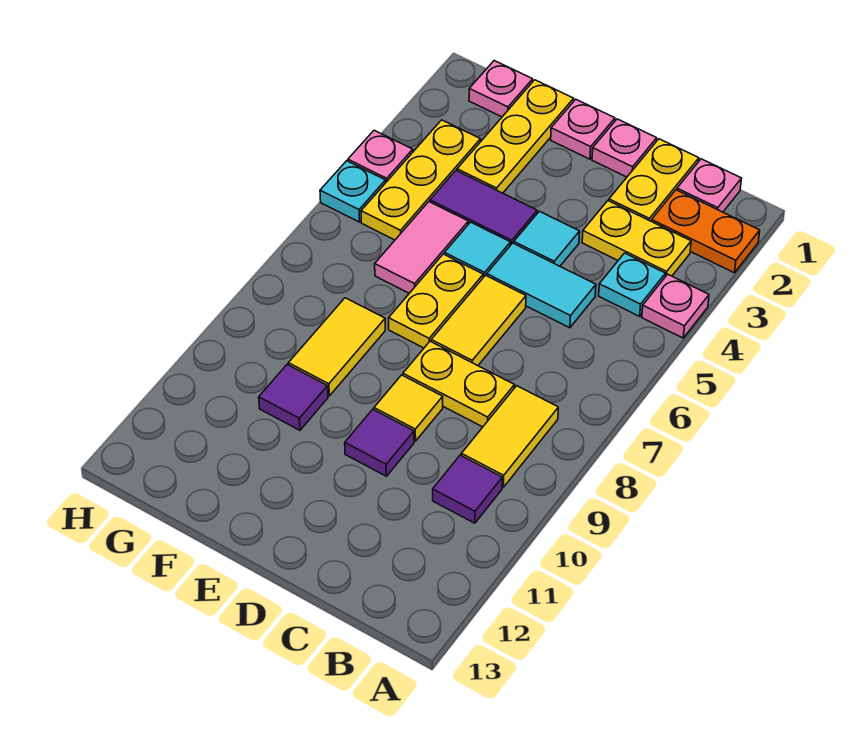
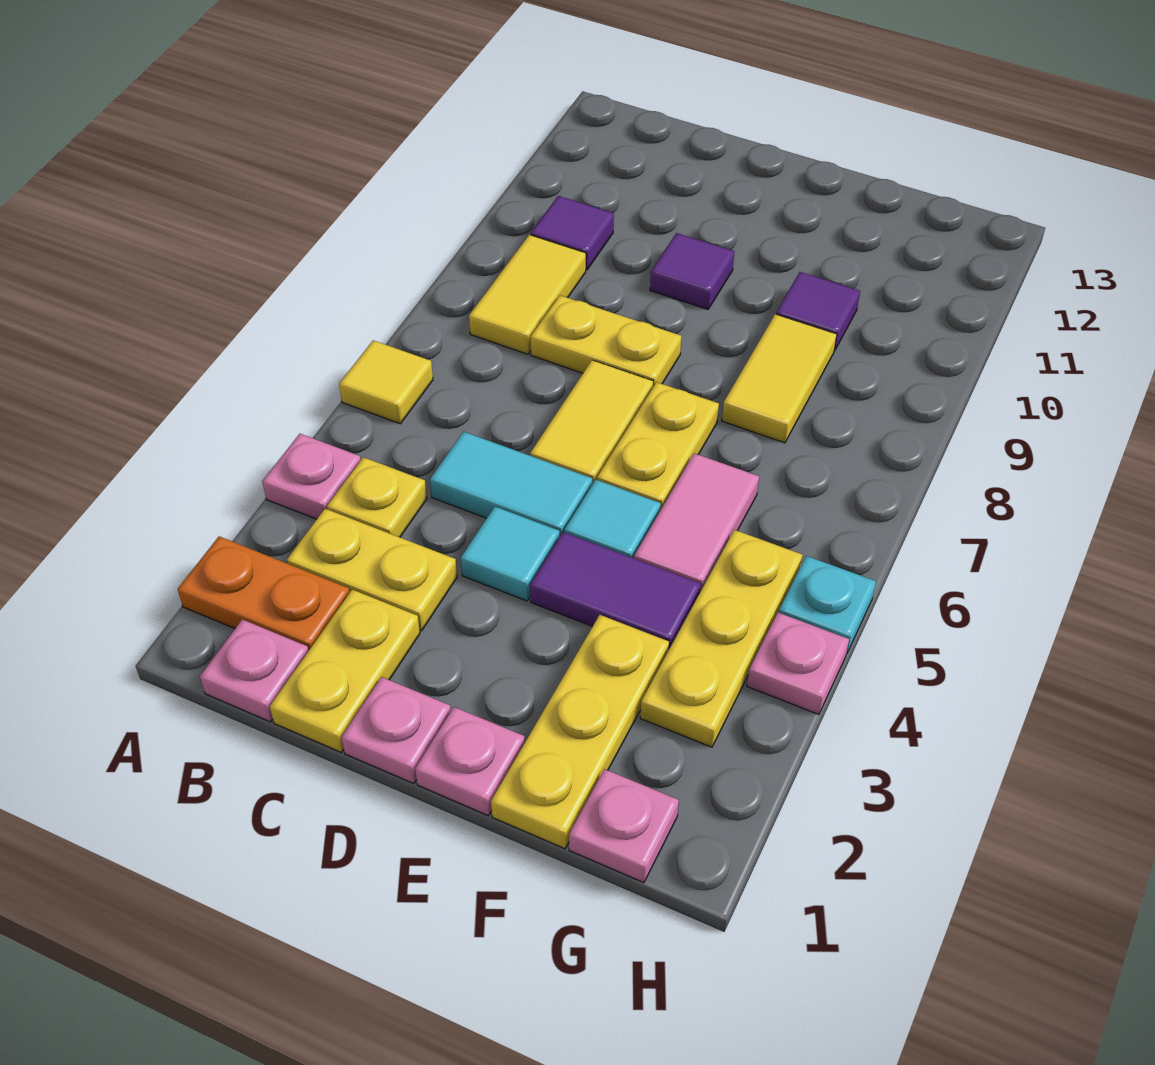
cyan 1x1 plate [599,253,665,316] -> yellow 1x1 plate [327,457,427,537]
yellow 1x1 tile [374,375,443,441] -> yellow 1x1 tile moved to [339,340,433,424]

